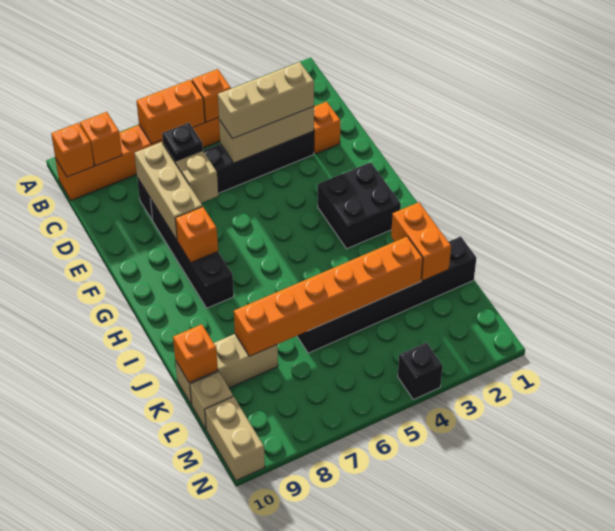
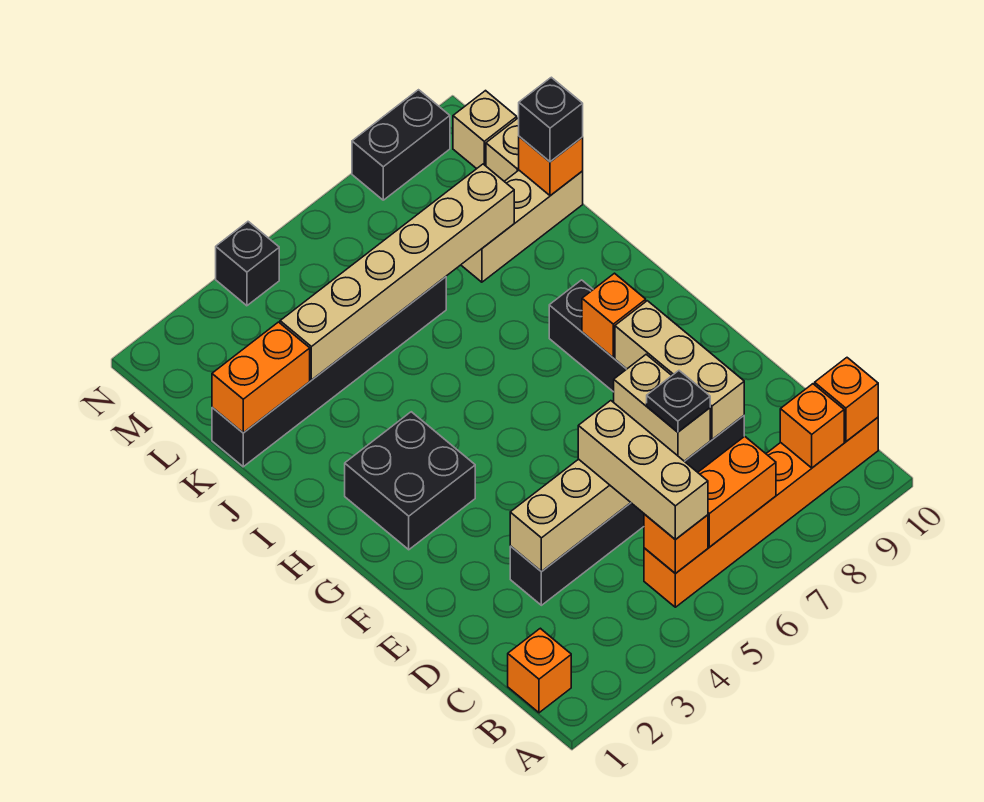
orange 1x1 brick [314,101,341,154] -> orange 1x1 brick moved to [508,628,571,713]
tan 1x3 brick [218,62,314,139] -> tan 1x3 brick turned to [578,401,708,540]
orange 1x2 brick [391,202,451,281] -> orange 1x2 brick turned to [212,322,310,433]
orange 1x6 brick [234,237,423,356] -> tan 1x6 brick [280,164,514,380]
none -> black 1x1 brick [519,77,583,162]
tan 1x2 brick [205,397,265,481] -> tan 1x1 brick [453,91,517,169]
none -> black 1x2 brick [352,90,450,200]

